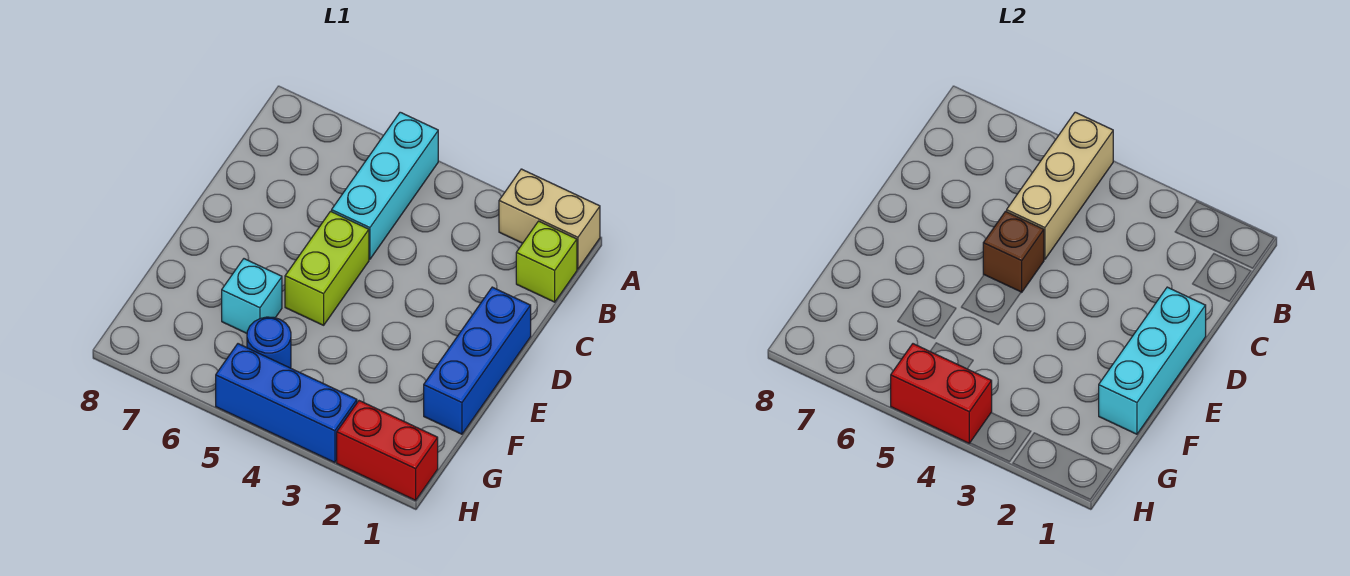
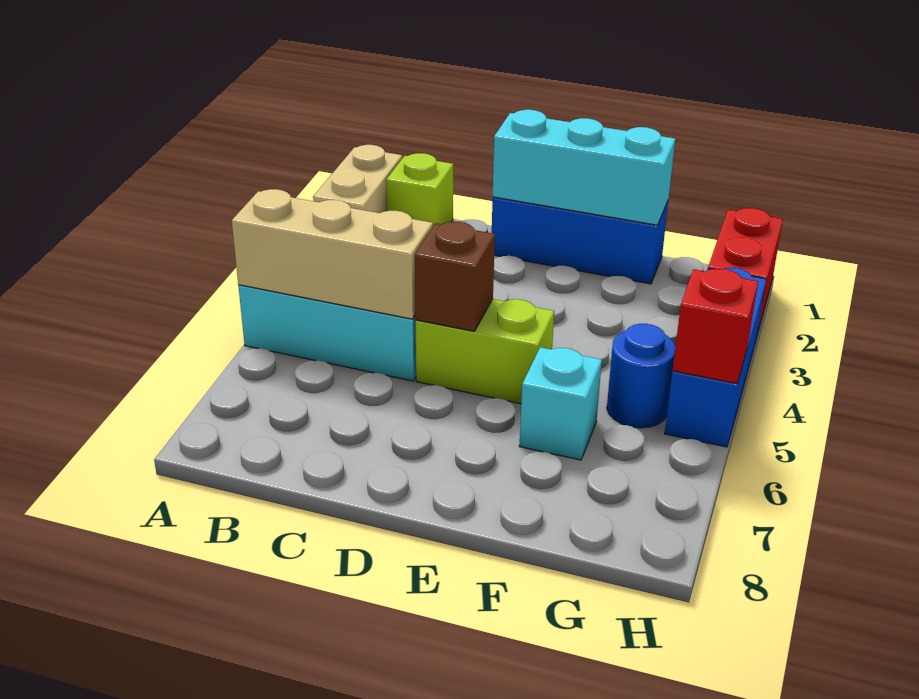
red 1x2 brick [891,344,992,443] -> red 1x1 brick [673,269,758,384]

